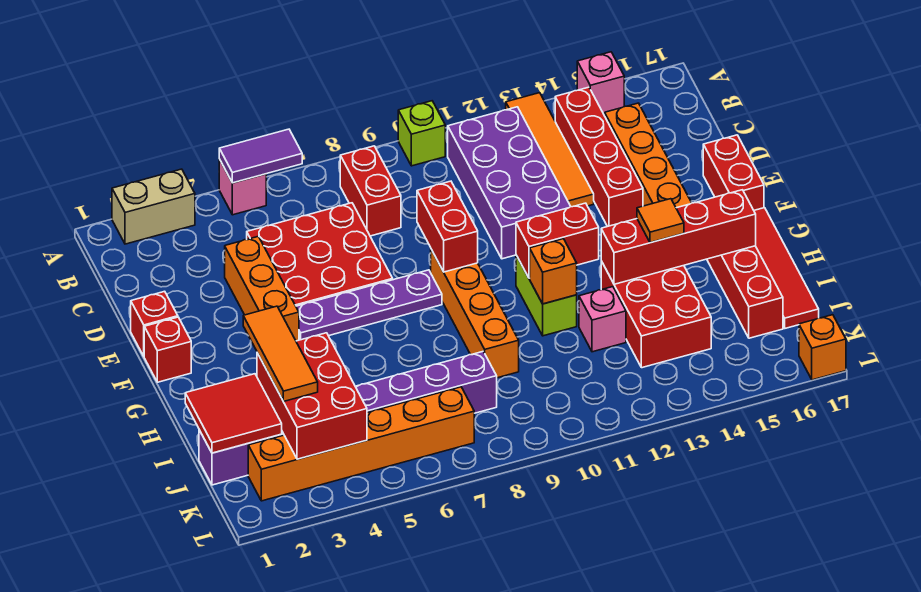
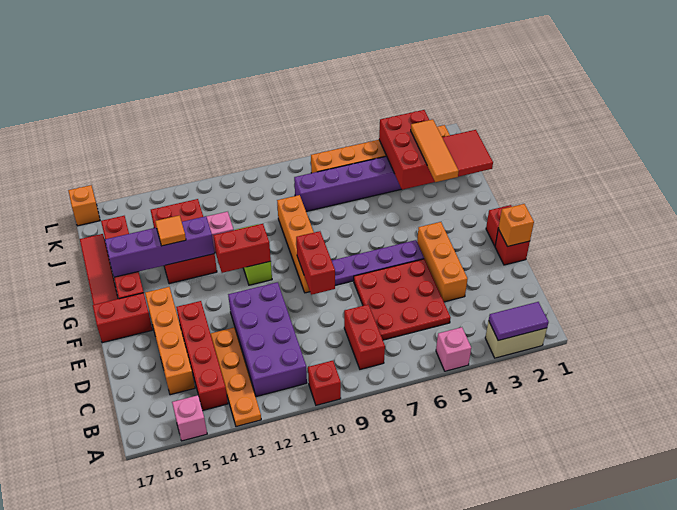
purple 1x2 tile [219,129,302,183] -> purple 1x2 tile moved to [489,302,549,340]
lime 1x1 brick [398,101,445,166] -> red 1x1 brick [308,361,341,405]
orange 1x4 tile [506,93,594,207] -> orange 1x4 plate [210,328,261,427]
red 1x2 brick [703,135,764,210] -> red 1x2 brick turned to [93,293,152,343]
orange 1x1 brick [530,239,577,304] -> orange 1x1 brick moved to [498,204,534,247]
red 1x4 brick [601,190,756,284] -> purple 1x4 brick [105,216,214,277]

